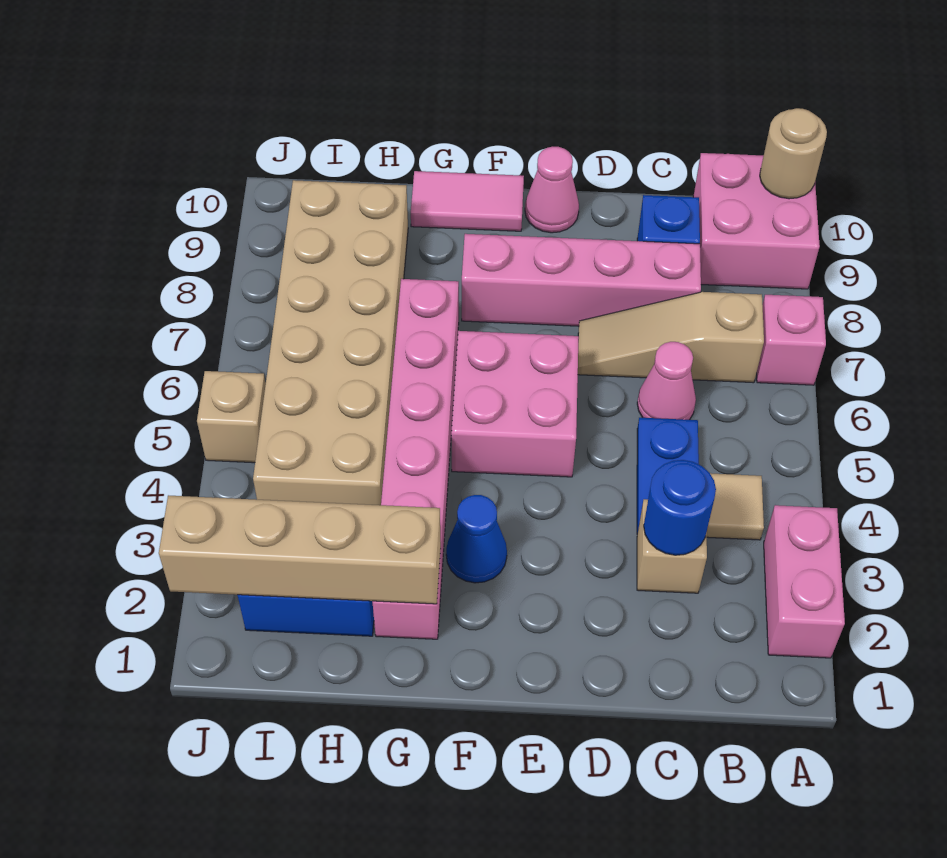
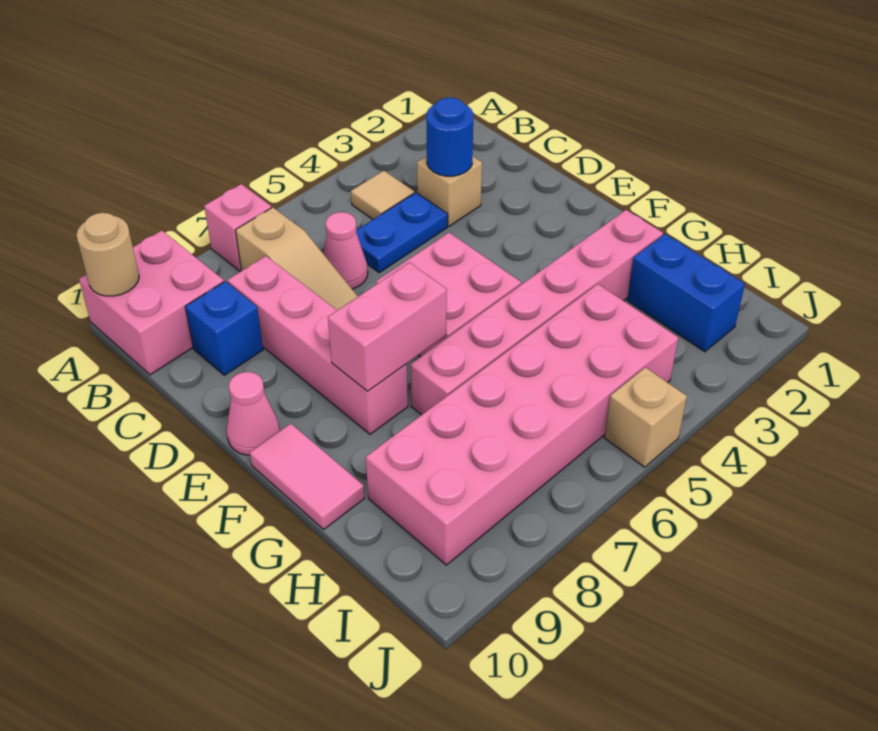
pink 1x2 brick [764,505,845,658] -> pink 1x2 brick moved to [328,262,447,391]
blue 1x1 cone [446,495,507,583] -> none
tan 1x4 brick [159,495,441,604] -> none
tan 2x6 brick [253,180,408,505] -> pink 2x6 brick [366,284,678,565]

